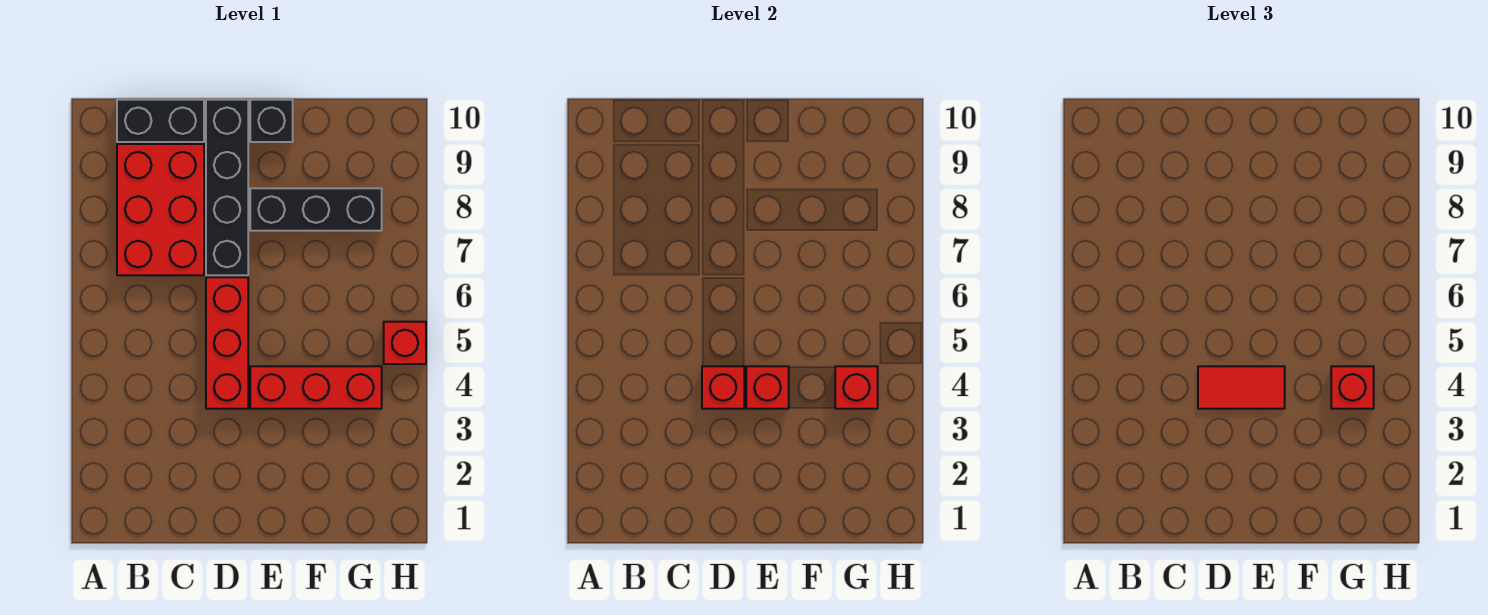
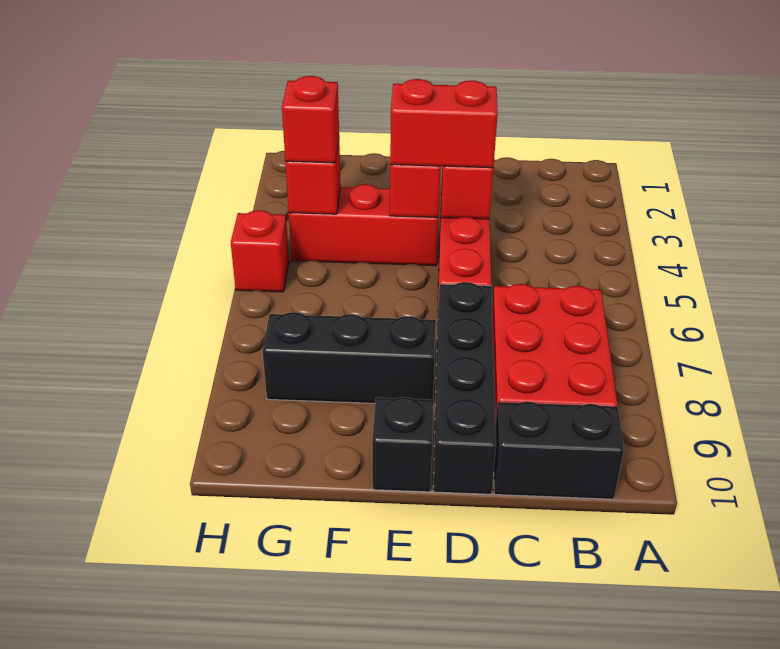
red 1x2 tile [1198,366,1285,409] -> red 1x2 brick [390,79,498,168]

